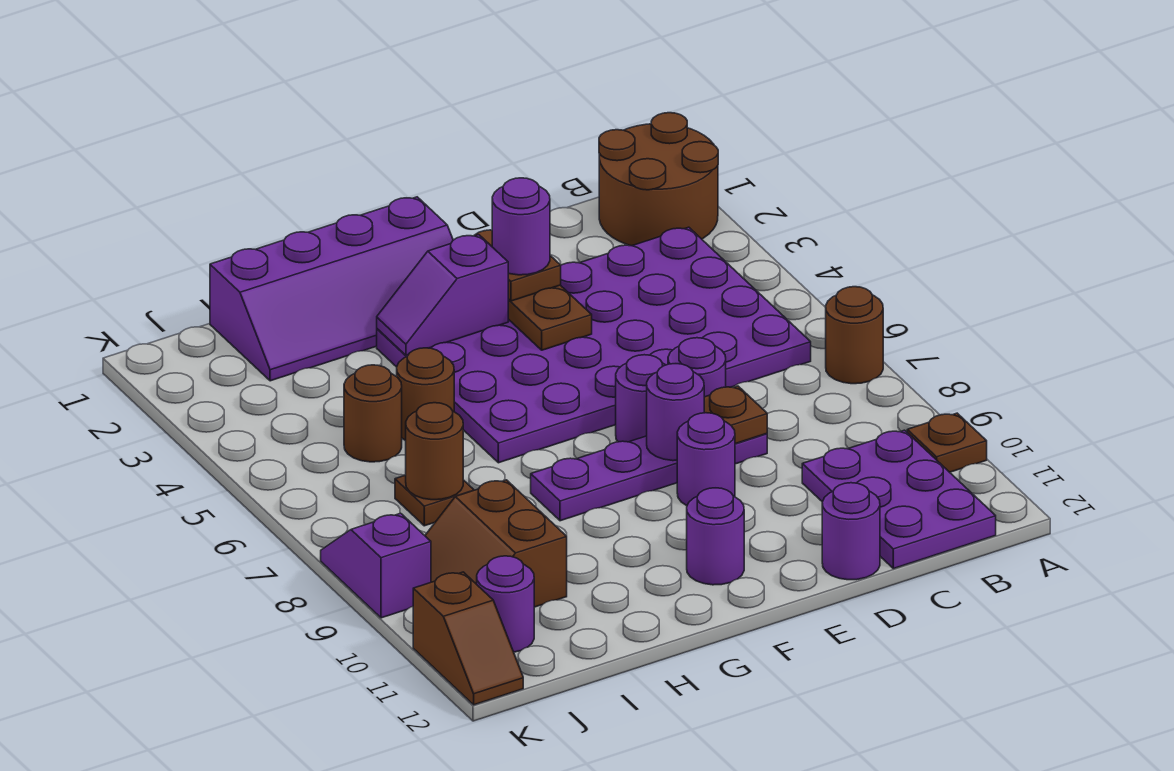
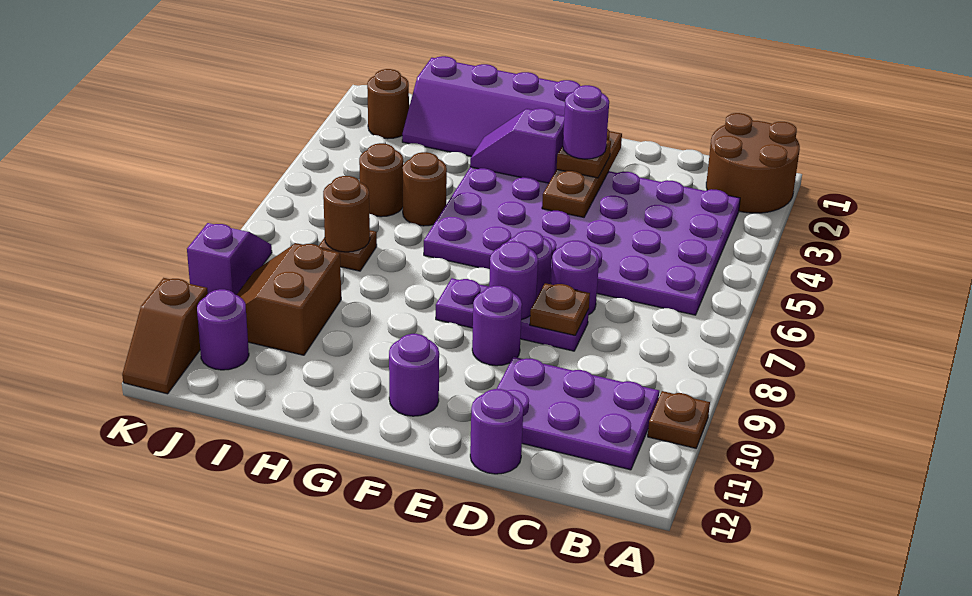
brown 1x1 round brick [826,287,883,384] -> brown 1x1 round brick moved to [367,69,409,139]
purple 2x3 plate [802,430,996,569] -> purple 2x3 plate turned to [497,357,659,470]
purple 1x4 plate [531,434,767,521] -> purple 1x3 plate [436,278,589,351]

